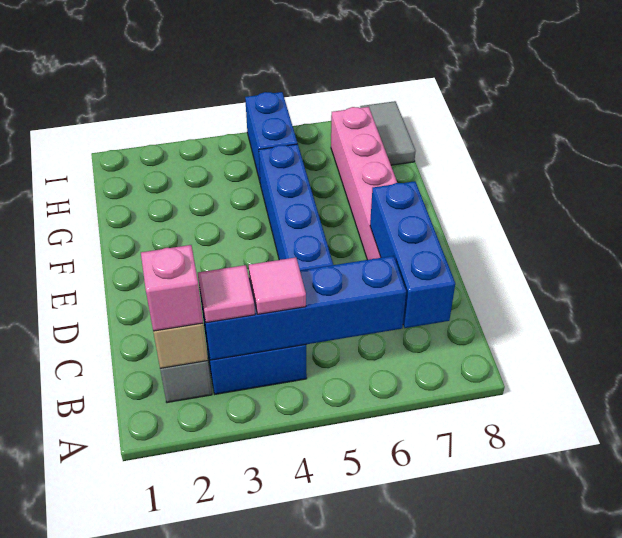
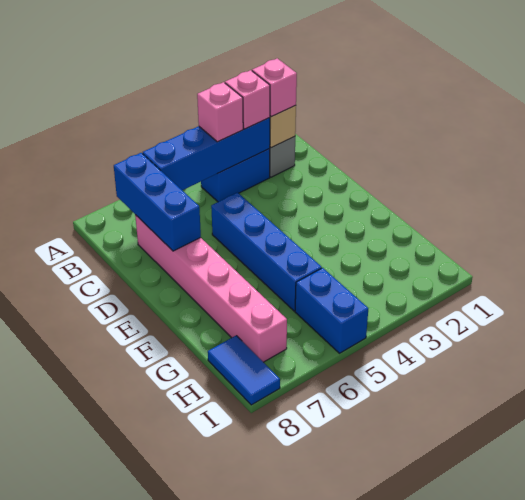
pink 1x1 tile [198,265,255,323] -> pink 1x1 brick [225,70,270,129]
pink 1x1 tile [249,257,306,314] -> pink 1x1 brick [197,82,243,142]
grey 1x2 tile [360,101,415,165] -> blue 1x2 tile [208,335,280,405]

